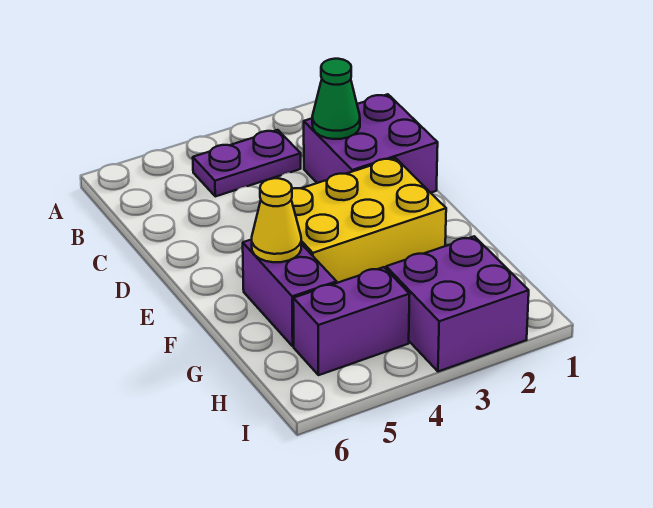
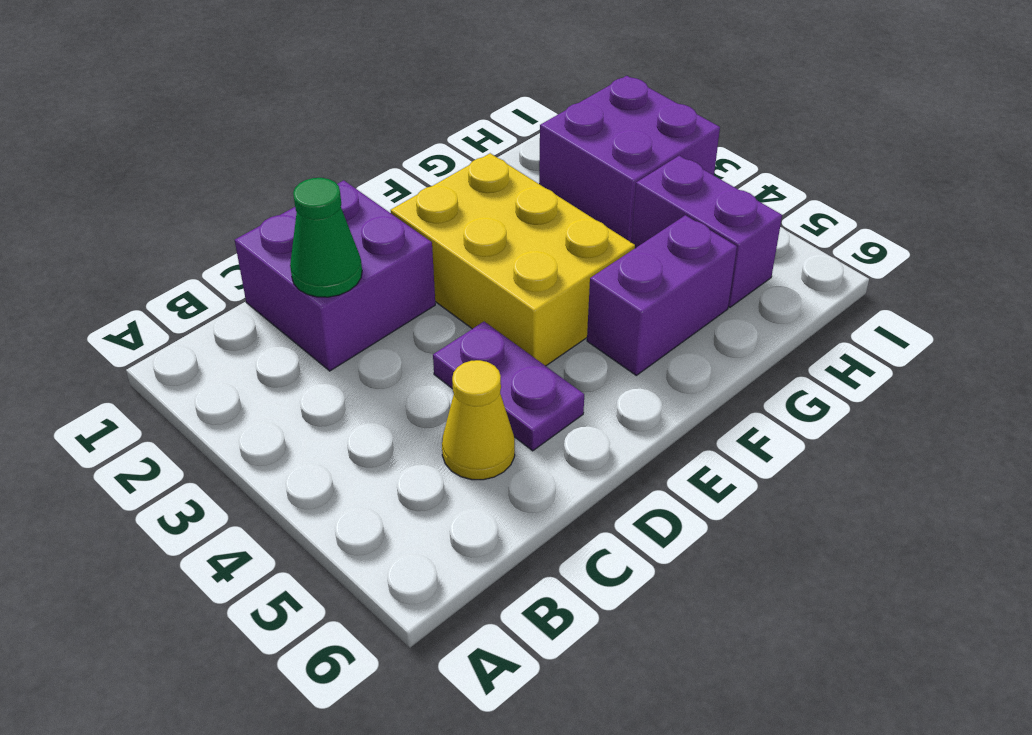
purple 1x2 plate [193,130,301,196] -> purple 1x2 plate moved to [433,322,584,451]
yellow 1x1 cone [252,178,301,262] -> yellow 1x1 cone moved to [442,360,515,480]

